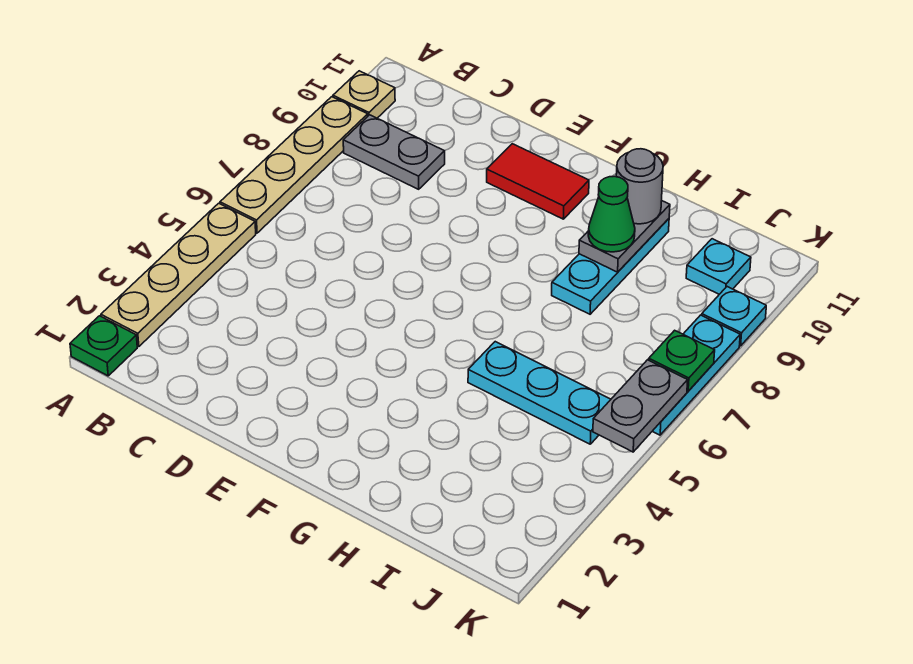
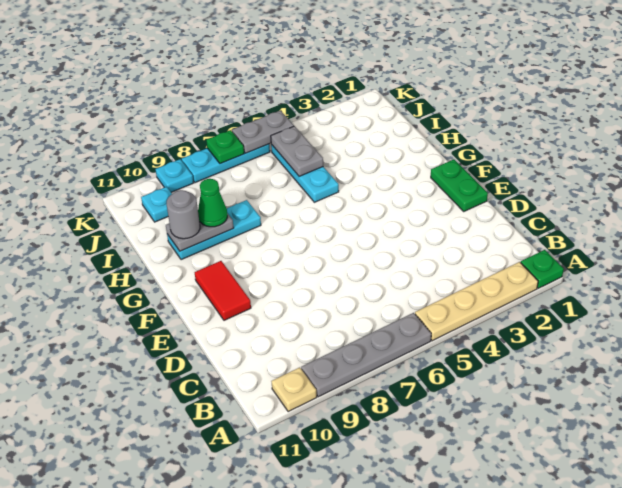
tan 1x4 plate [220,97,368,233] -> grey 1x4 plate [301,313,431,397]
grey 1x2 plate [343,115,445,189] -> grey 1x2 plate moved to [271,126,323,176]
none -> green 1x2 plate [431,160,488,211]

